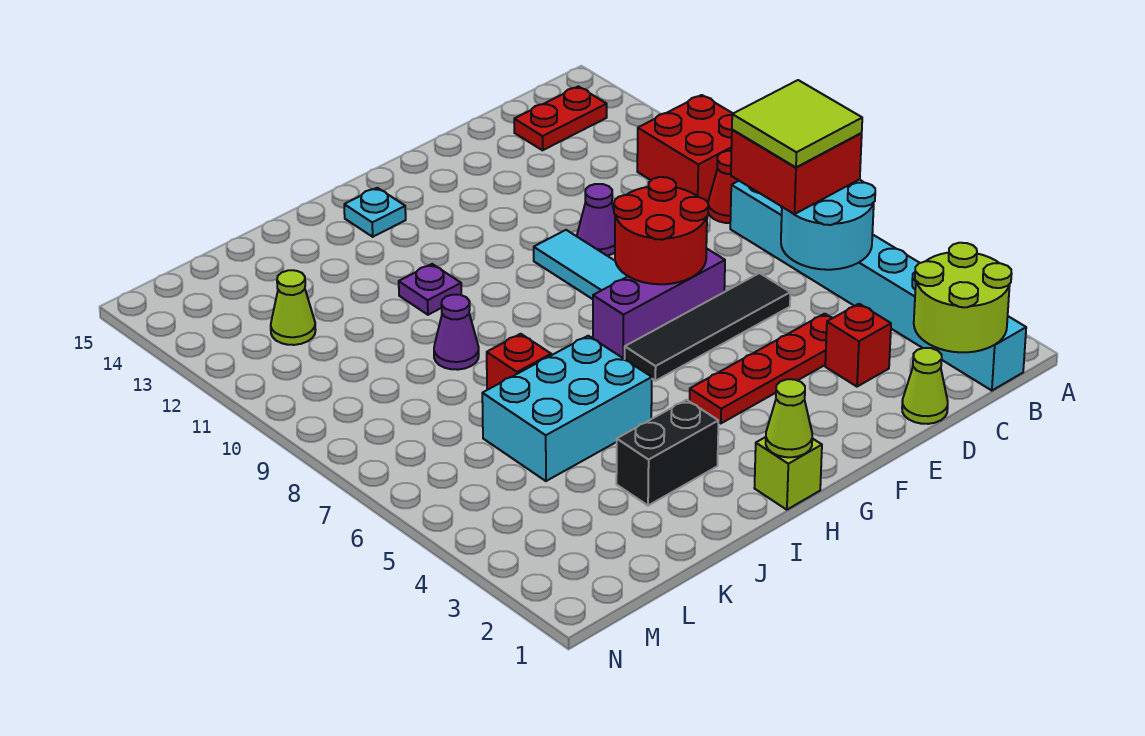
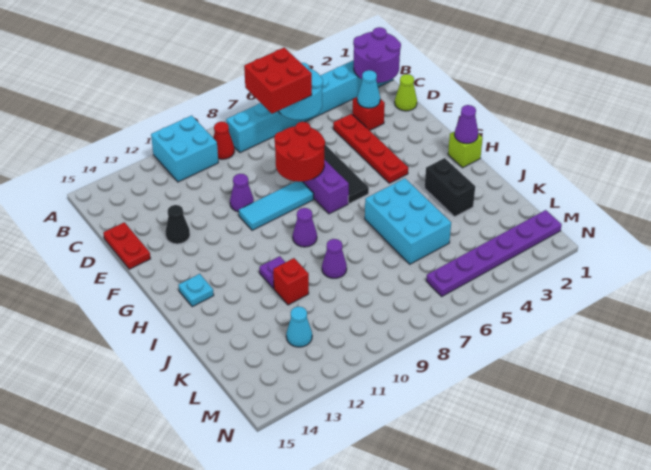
red 2x2 brick [637,95,733,202] -> cyan 2x2 brick [151,116,218,182]
lime 2x2 round brick [914,243,1012,352] -> purple 2x2 round brick [353,27,401,83]
lime 2x2 tile [732,80,862,168] -> none
red 1x2 plate [514,86,607,150] -> red 1x2 plate moved to [103,222,151,269]
none -> cyan 1x1 cone [357,70,380,108]
none -> black 1x1 cone [165,205,190,244]
lime 1x1 cone [766,379,812,457] -> purple 1x1 cone [455,105,478,144]
none -> purple 1x1 cone [293,208,317,247]
red 1x1 brick [487,334,551,390] -> red 1x1 brick moved to [273,258,309,305]
lime 1x1 cone [271,270,315,345] -> cyan 1x1 cone [286,306,312,347]
none -> purple 1x6 plate [426,210,562,296]

